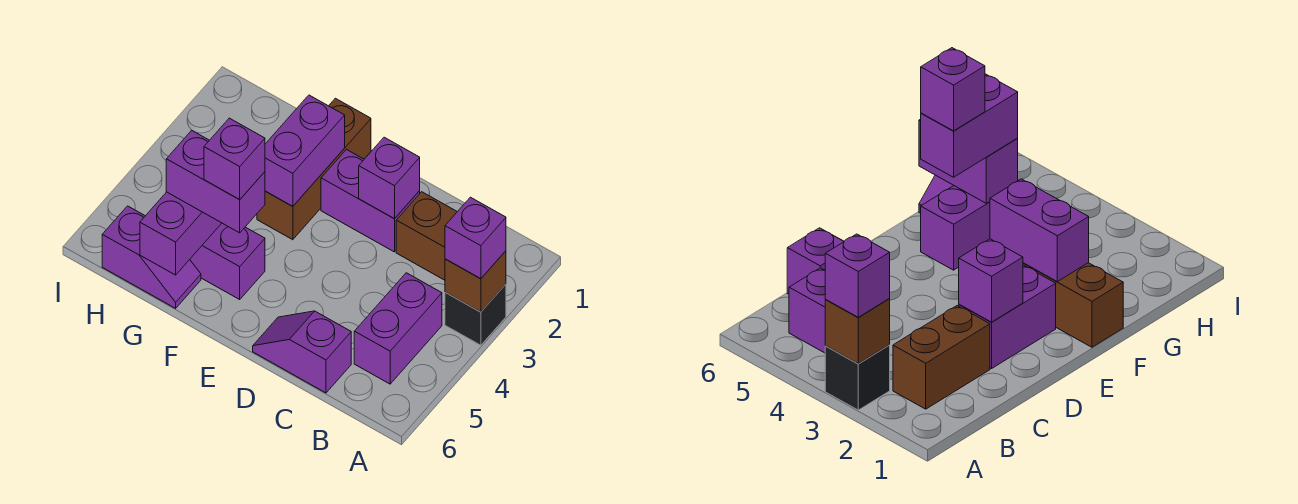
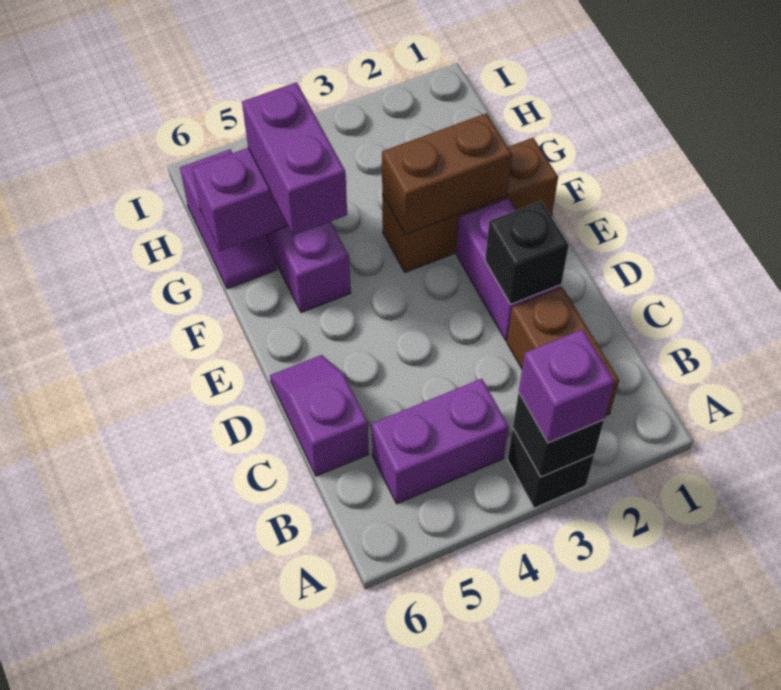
brown 1x1 brick [445,251,506,312] -> black 1x1 brick [513,392,604,477]
purple 1x1 brick [359,137,420,219] -> black 1x1 brick [485,201,569,304]
purple 1x2 brick [265,95,345,206] -> brown 1x2 brick [382,113,512,235]
purple 1x1 brick [204,118,265,200] -> none

